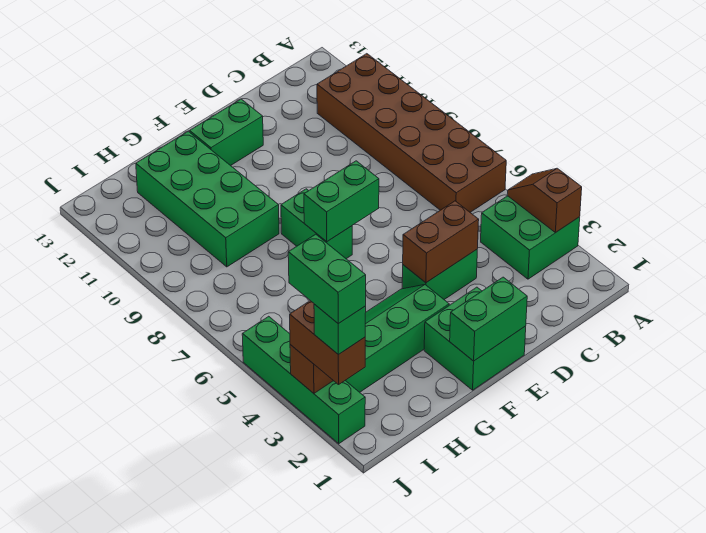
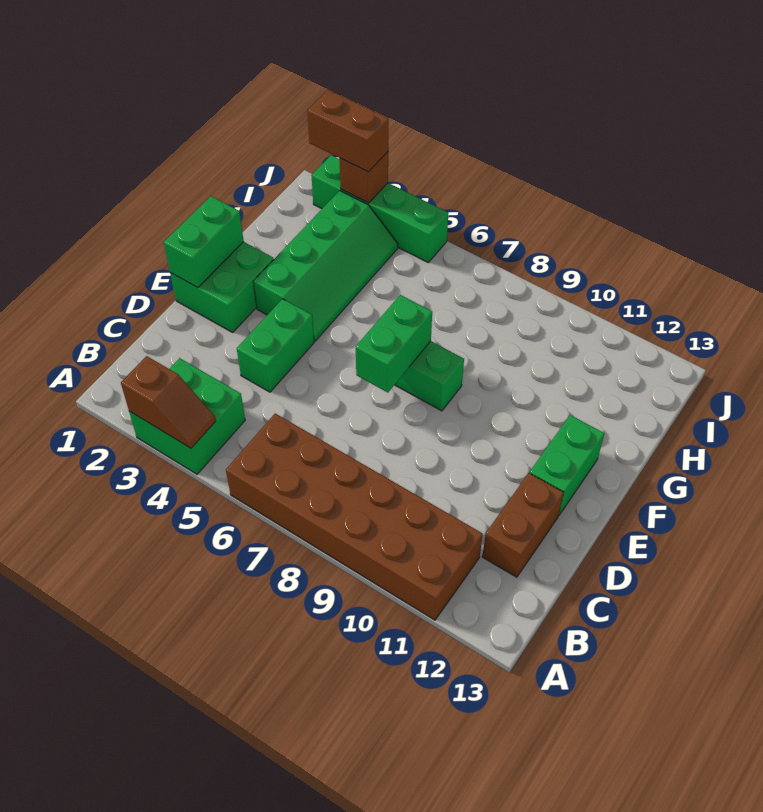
brown 1x2 brick [403,201,479,283] -> brown 1x2 brick moved to [482,473,564,577]
green 2x4 brick [136,131,279,267] -> none
green 1x1 brick [314,304,366,355] -> none
green 1x2 brick [288,234,366,324] -> none

